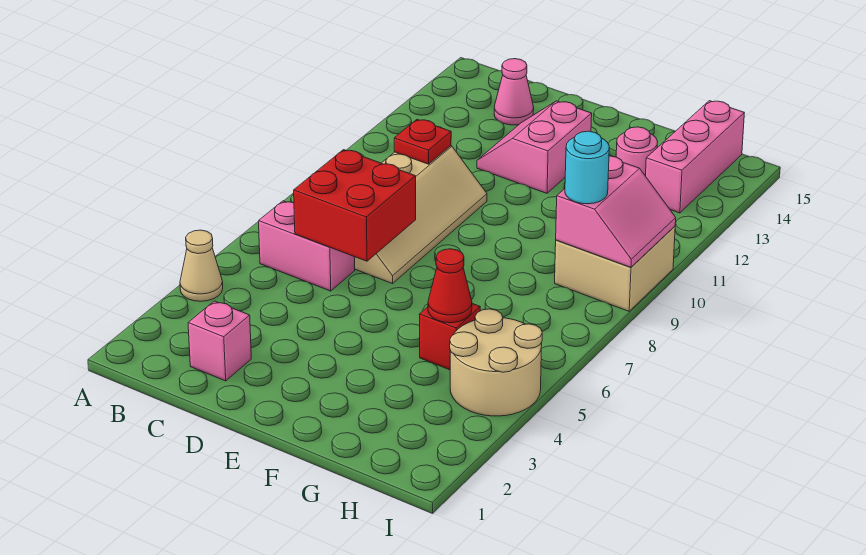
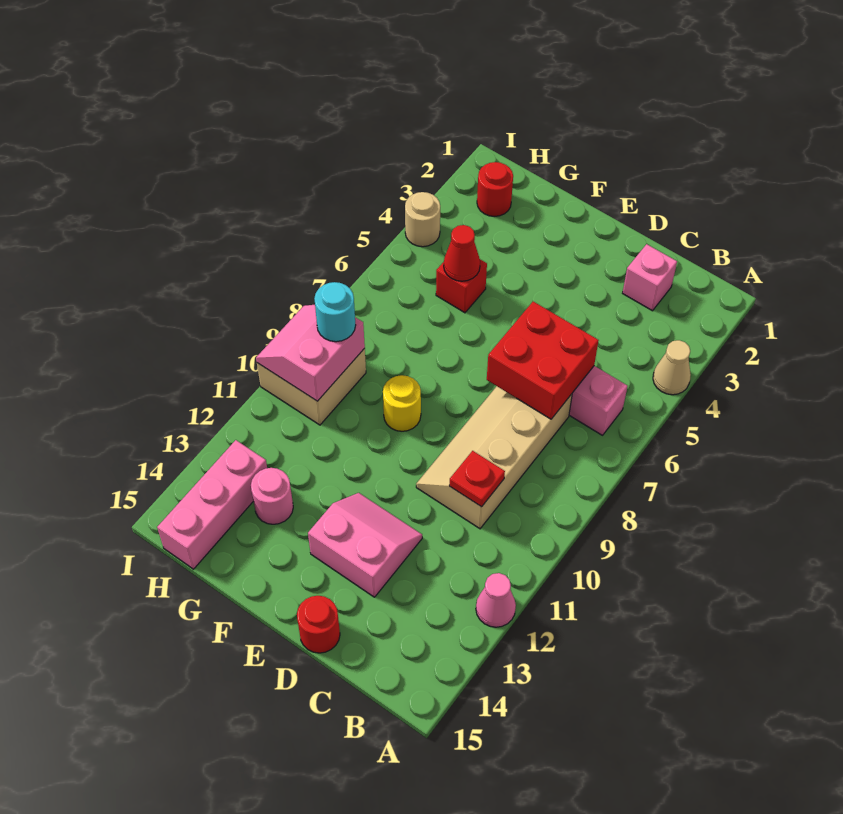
pink 1x1 cone [494,59,534,125] -> pink 1x1 cone moved to [476,573,516,627]
pink 2x2 slope [477,101,592,193] -> pink 2x2 slope turned to [308,493,422,597]
none -> red 1x1 round brick [297,596,340,653]
none -> yellow 1x1 round brick [383,375,421,431]
none -> red 1x1 round brick [477,162,513,216]
tan 2x2 round brick [450,309,542,416] -> tan 1x1 round brick [405,192,440,247]

